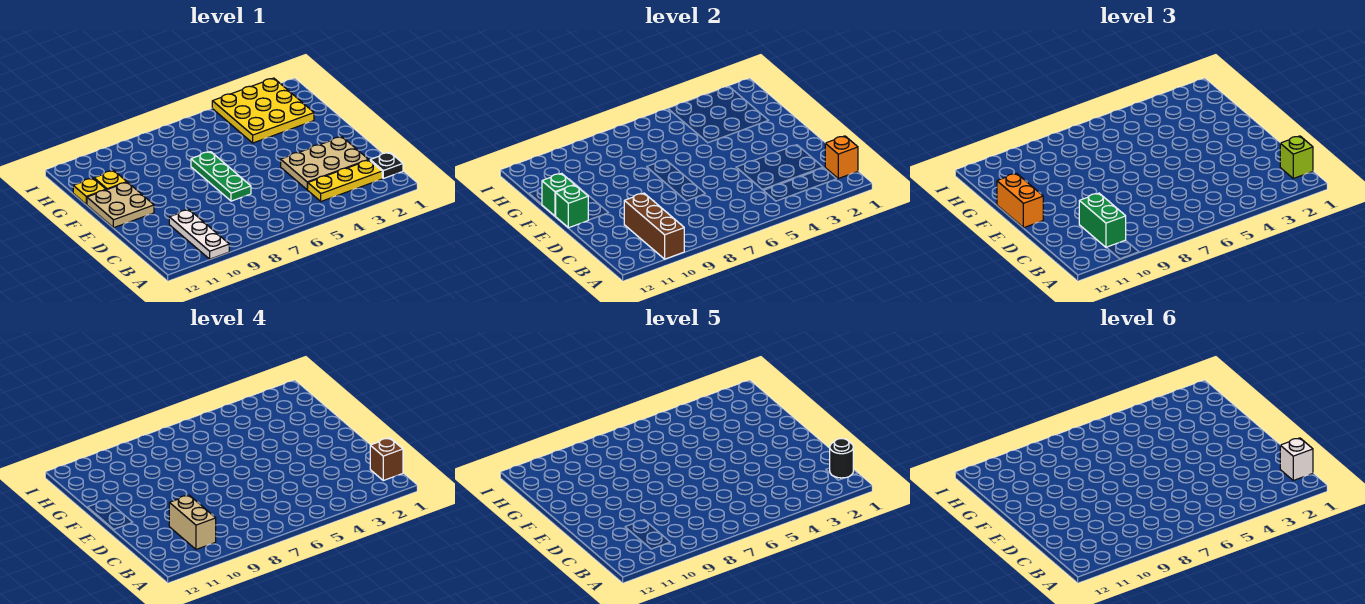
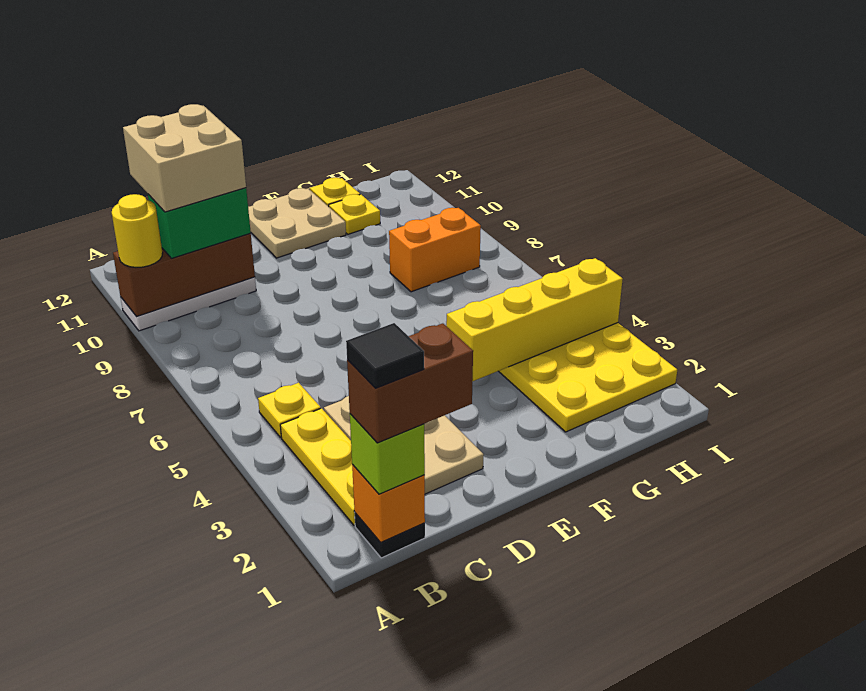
none -> yellow 1x1 round brick [112,194,163,267]
brown 1x1 brick [370,438,403,480] -> brown 1x2 brick [347,323,473,443]
black 1x1 round brick [830,439,853,478] -> black 1x1 tile [346,323,424,388]
white 1x1 brick [1280,438,1313,480] -> none
none -> yellow 1x1 plate [258,383,321,437]
tan 1x2 brick [169,495,216,549] -> tan 2x2 brick [123,104,246,212]
green 1x3 plate [191,152,251,201] -> none
green 1x1 brick [556,185,588,228] -> none
orange 1x2 brick [997,173,1043,228] -> orange 1x2 brick moved to [389,208,481,292]
none -> yellow 1x4 brick [446,258,623,382]
green 1x1 brick [542,173,574,216] -> none

